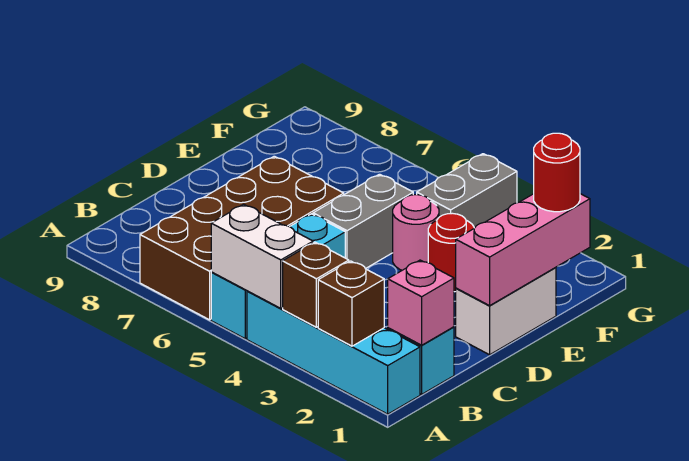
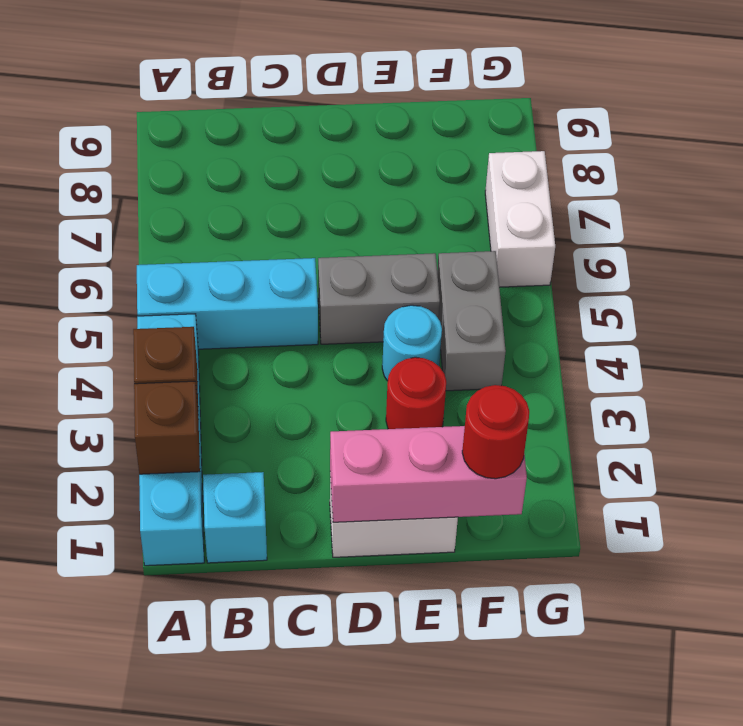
white 1x2 brick [211,204,313,308] -> white 1x2 brick moved to [485,151,555,287]
brown 2x4 brick [140,156,344,320] -> none
pink 1x1 brick [388,260,454,345] -> none
pink 1x1 round brick [393,195,439,270] -> cyan 1x1 round brick [382,305,442,381]
grey 1x2 brick [417,154,517,228] -> grey 1x2 brick turned to [437,251,506,391]

